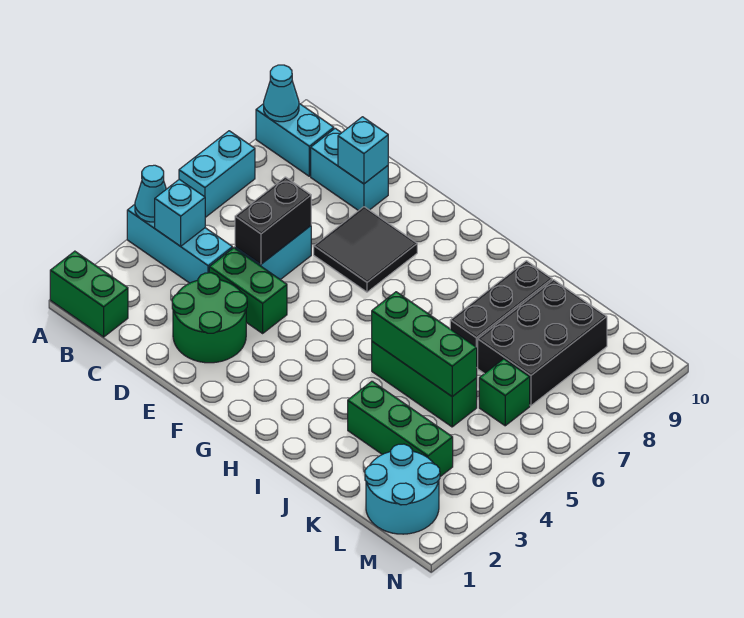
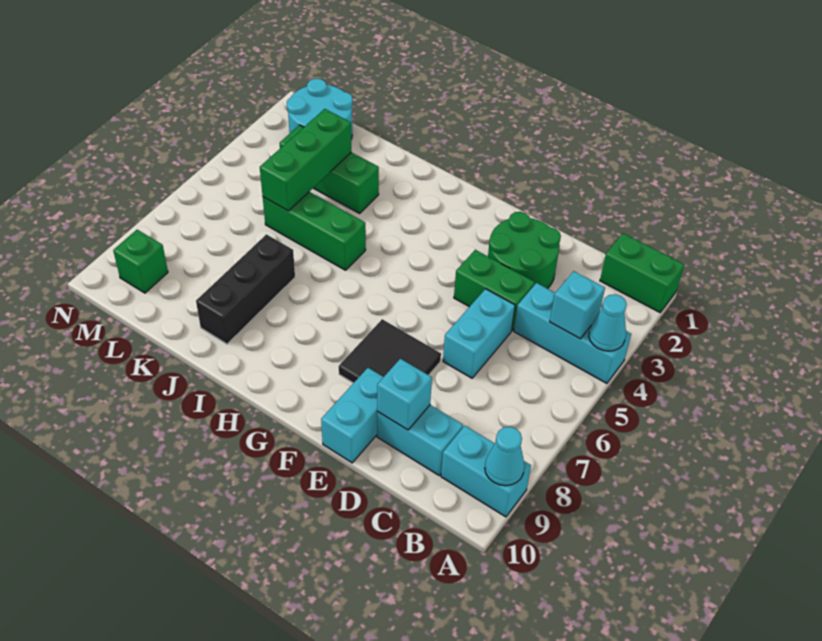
cyan 1x2 brick [179,131,255,217] -> cyan 1x2 brick moved to [321,368,383,463]
black 1x2 brick [235,177,311,264] -> none
green 1x3 brick [372,292,477,396] -> green 1x3 brick turned to [260,109,351,211]
black 2x3 brick [478,280,607,406] -> none
green 1x1 brick [479,359,530,426] -> green 1x1 brick moved to [113,230,168,293]

